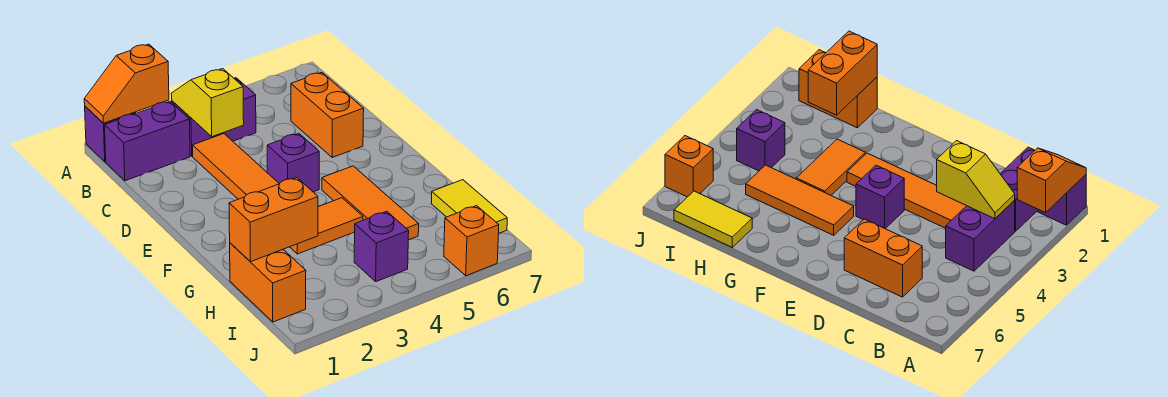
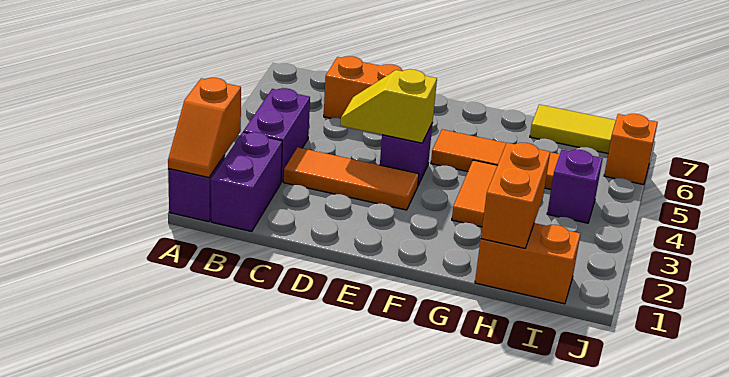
yellow 1x2 slope [171,69,244,137] -> yellow 1x2 slope moved to [340,69,437,143]
orange 1x4 tile [193,134,279,199] -> orange 1x3 tile [284,147,419,210]

